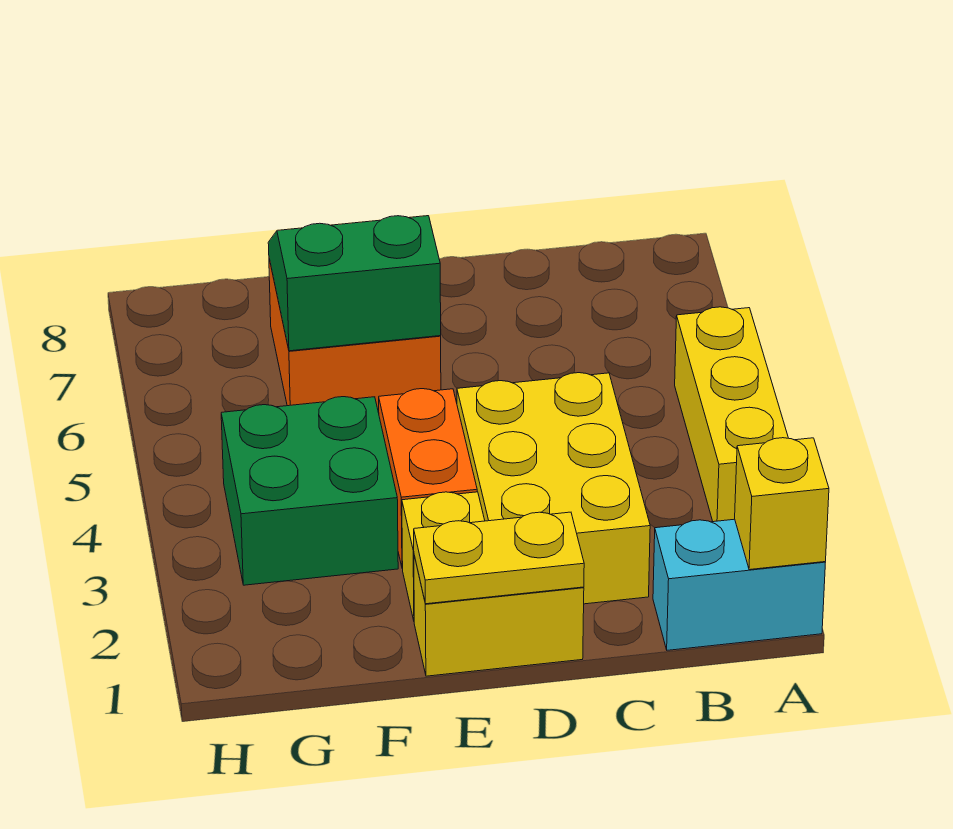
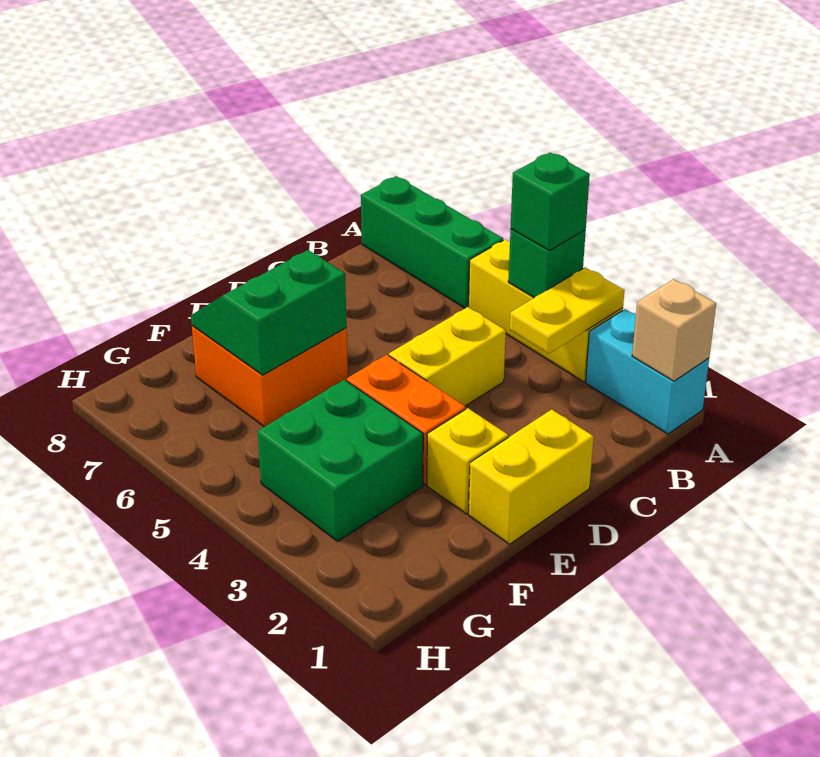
cyan 1x2 brick [653,519,825,650] -> cyan 1x2 brick turned to [586,309,709,434]
yellow 1x1 brick [735,438,829,570] -> tan 1x1 brick [632,279,716,381]
none -> green 1x1 brick [508,229,586,298]
none -> green 1x1 brick [511,153,590,251]
none -> green 1x3 brick [361,176,503,308]
yellow 2x3 brick [457,373,650,604] -> yellow 1x2 brick [389,307,506,406]
yellow 1x2 plate [413,512,584,604] -> yellow 1x2 plate moved to [510,268,625,354]

